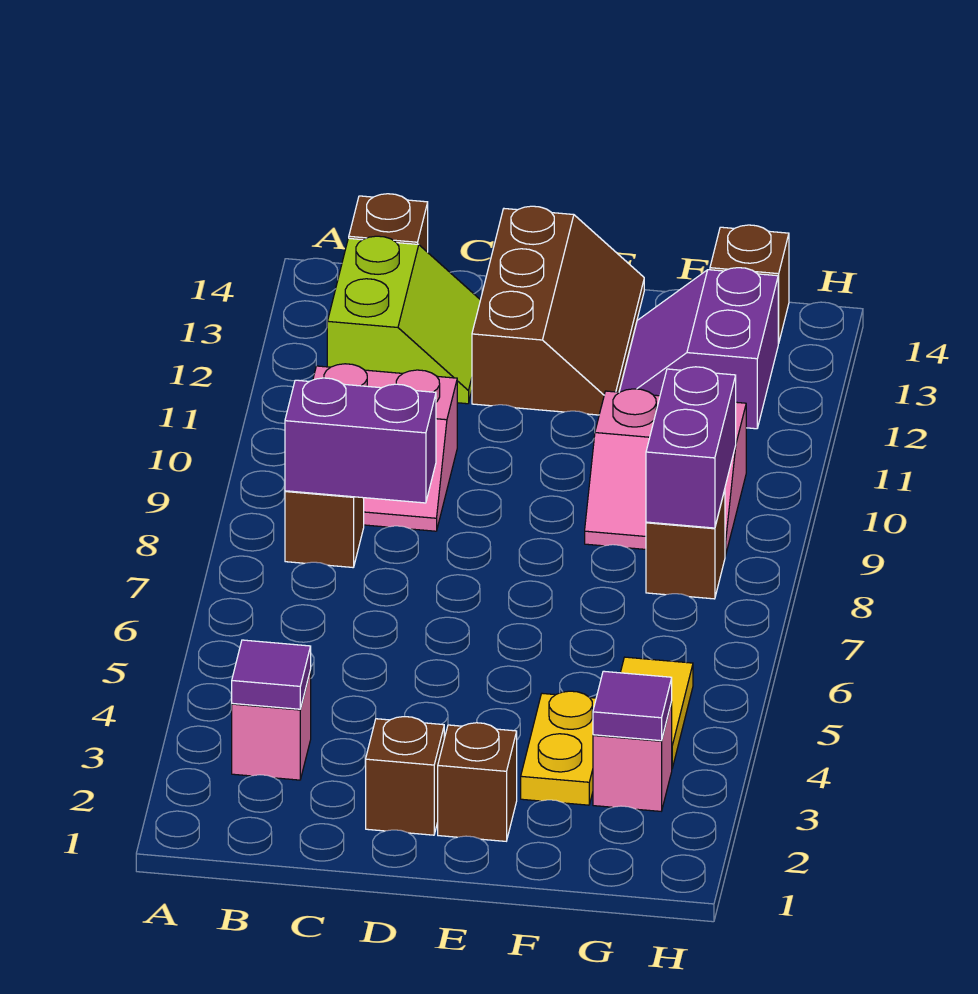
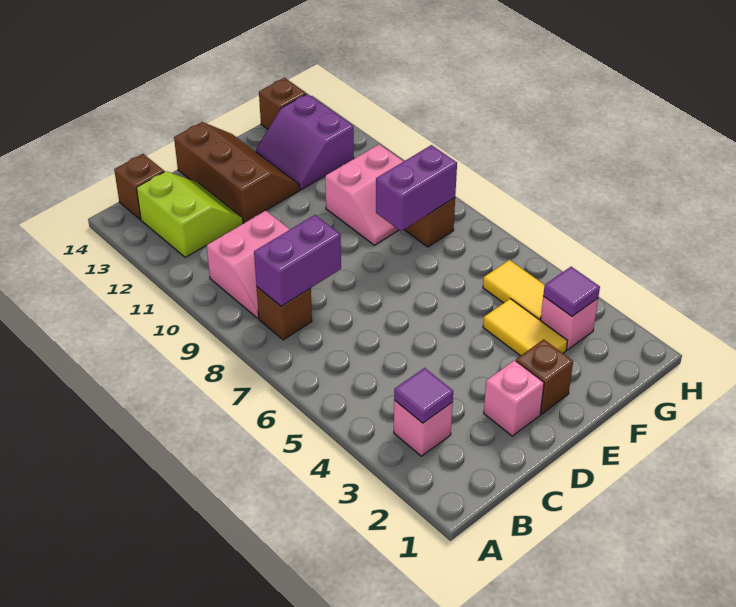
brown 1x1 brick [366,717,444,835] -> pink 1x1 brick [484,360,544,436]
yellow 1x2 plate [521,691,596,805] -> yellow 1x2 tile [483,299,567,356]
purple 1x2 brick [646,367,736,528] -> purple 1x2 brick turned to [376,145,457,231]

